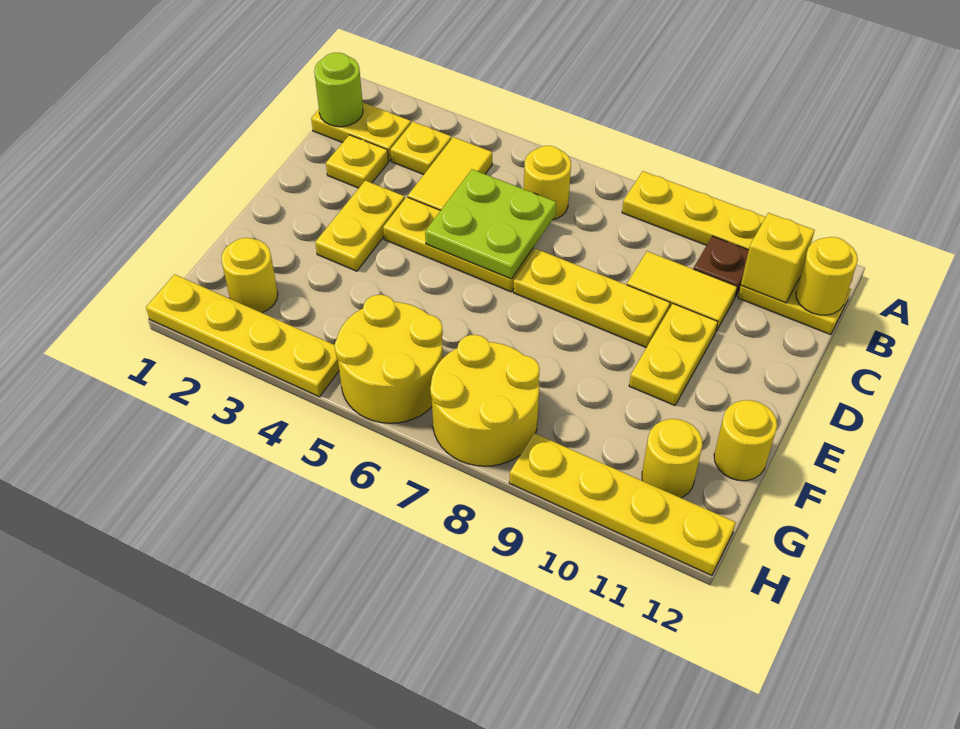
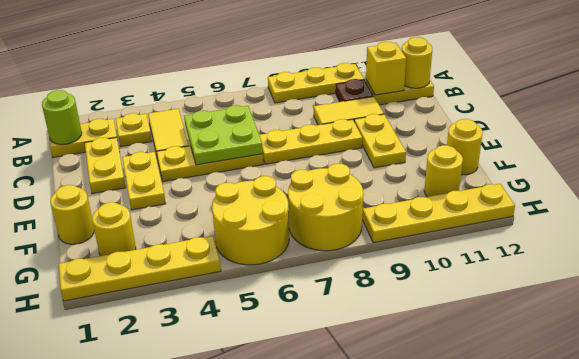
yellow 1x1 round brick [524,146,571,220] -> yellow 1x1 round brick moved to [50,185,94,244]
yellow 1x1 plate [326,135,388,188] -> yellow 1x2 plate [85,138,126,194]

